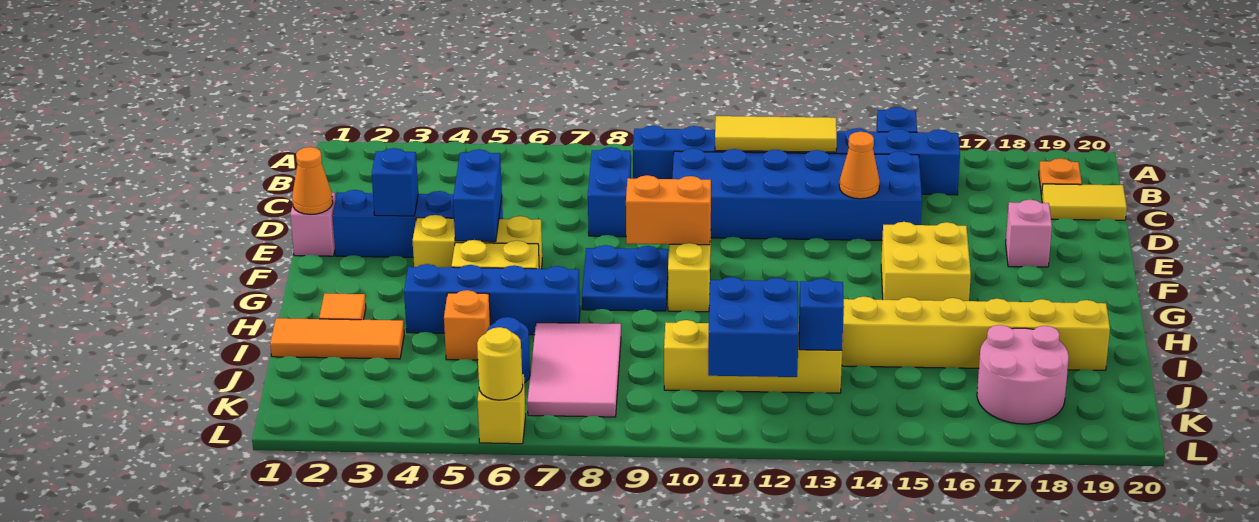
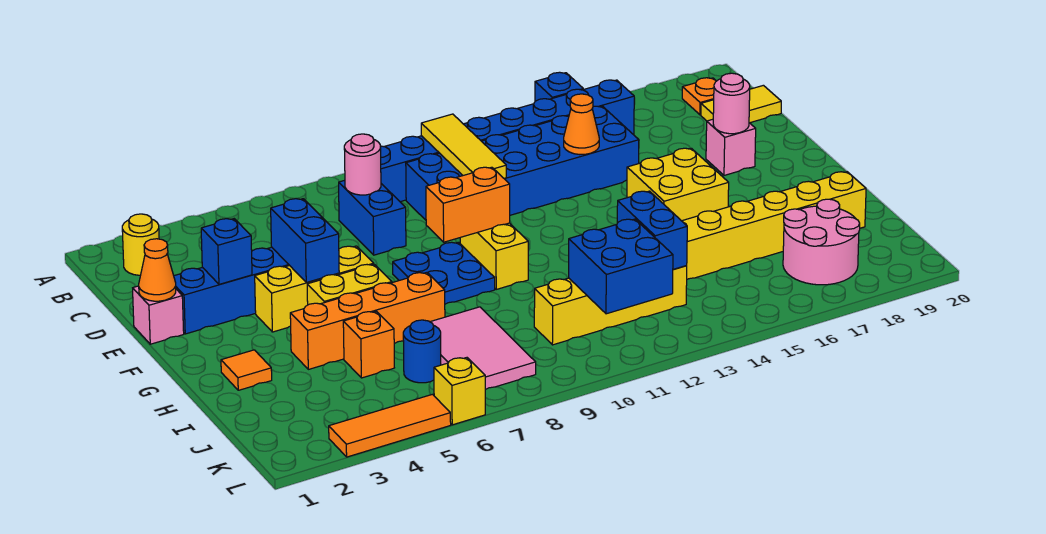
yellow 1x3 tile [715,116,837,152] -> yellow 1x3 tile turned to [421,114,506,178]
none -> pink 1x1 round brick [344,134,381,195]
none -> pink 1x1 round brick [713,73,750,134]
blue 1x4 brick [404,264,580,335] -> orange 1x4 brick [290,273,445,369]
orange 1x3 tile [270,318,404,359] -> orange 1x3 tile moved to [329,394,451,457]
blue 1x1 brick [799,278,844,350] -> blue 1x2 brick [617,191,687,269]
yellow 1x1 round brick [477,327,523,400] -> yellow 1x1 round brick moved to [122,214,159,275]

